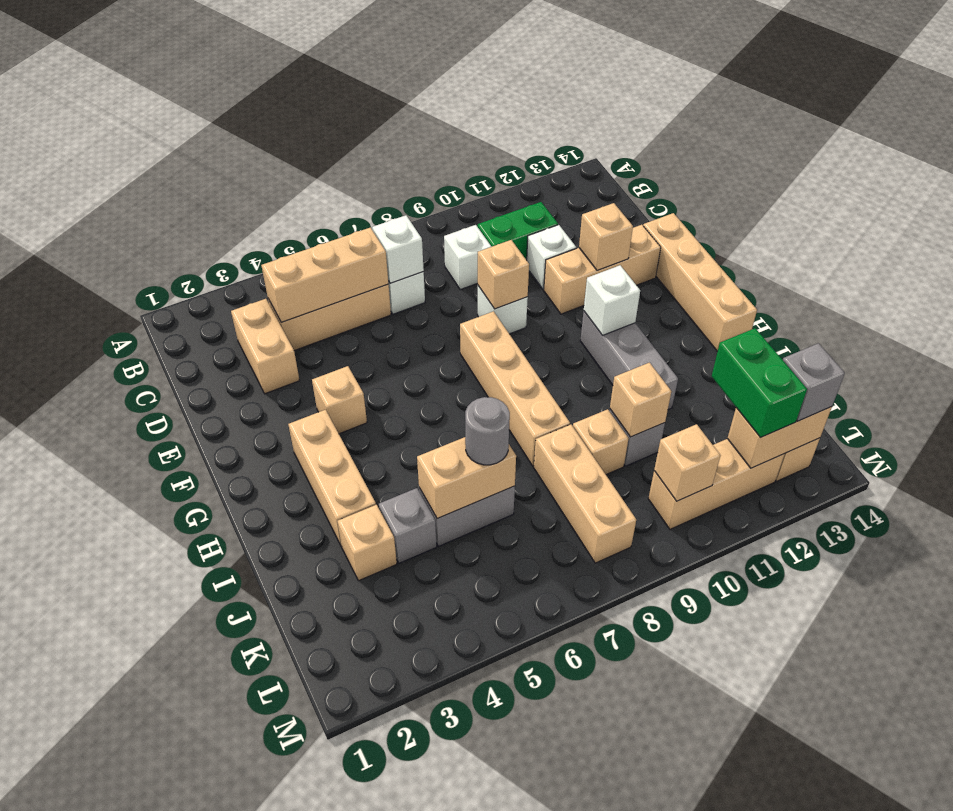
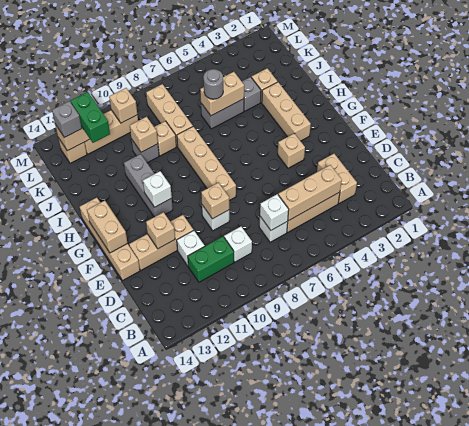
none -> tan 1x2 brick [87,201,128,253]

